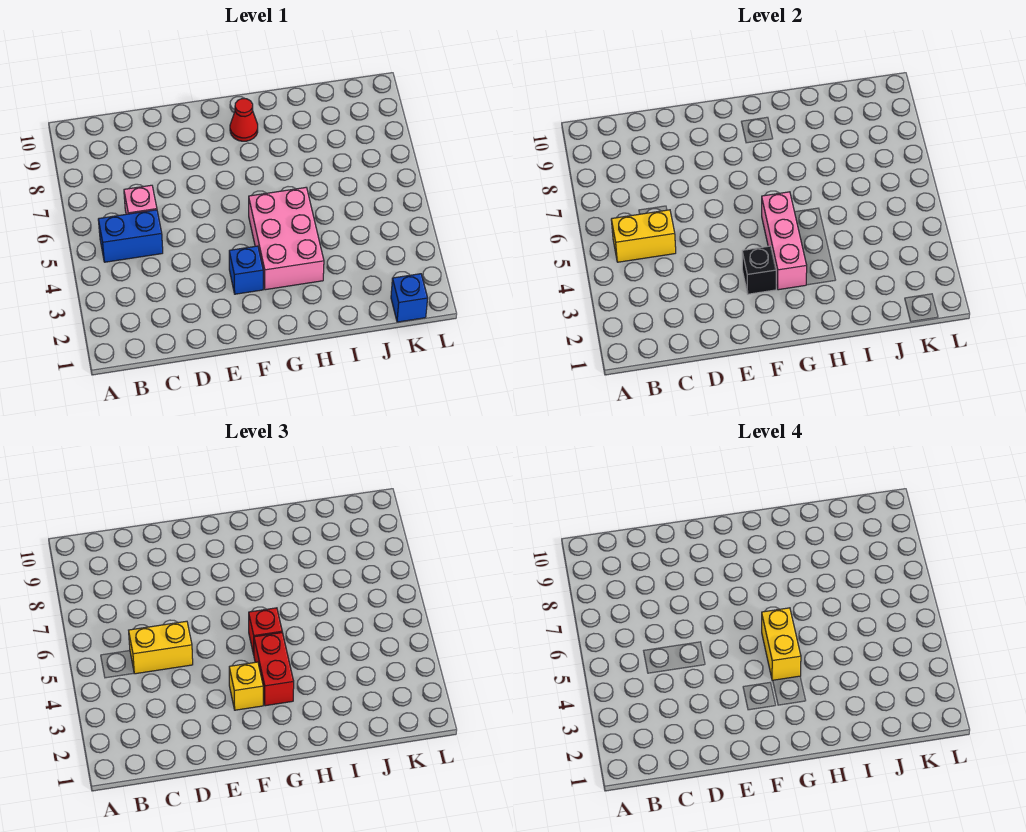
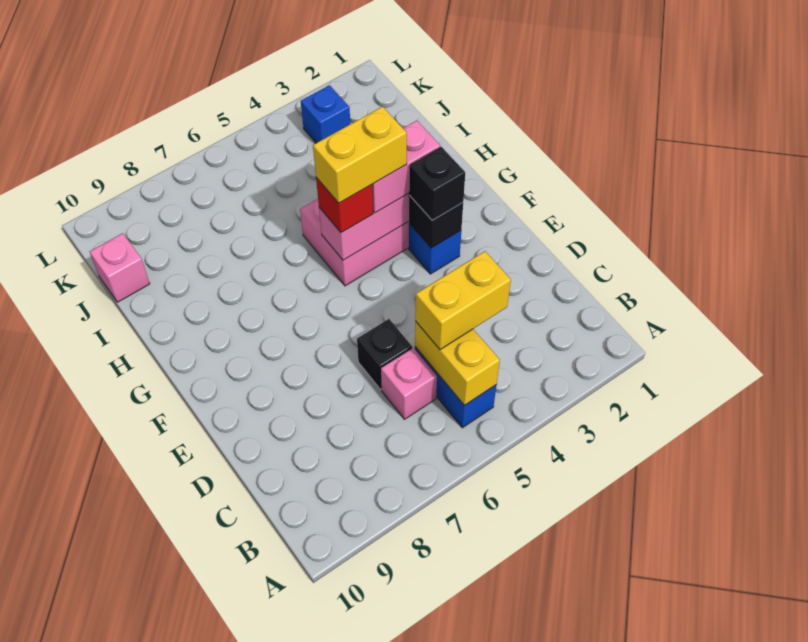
yellow 1x2 brick [129,621,193,674] -> yellow 1x2 brick turned to [415,251,511,350]
none -> black 1x1 brick [357,319,412,389]
yellow 1x1 brick [229,662,263,710] -> black 1x1 brick [409,147,465,220]
red 1x2 brick [254,633,294,706] -> pink 1x2 brick [372,120,440,213]
red 1x1 cone [230,99,258,141] -> none
none -> pink 1x1 brick [90,233,150,302]
blue 1x1 brick [391,274,428,322] -> blue 1x1 brick moved to [301,85,350,143]

